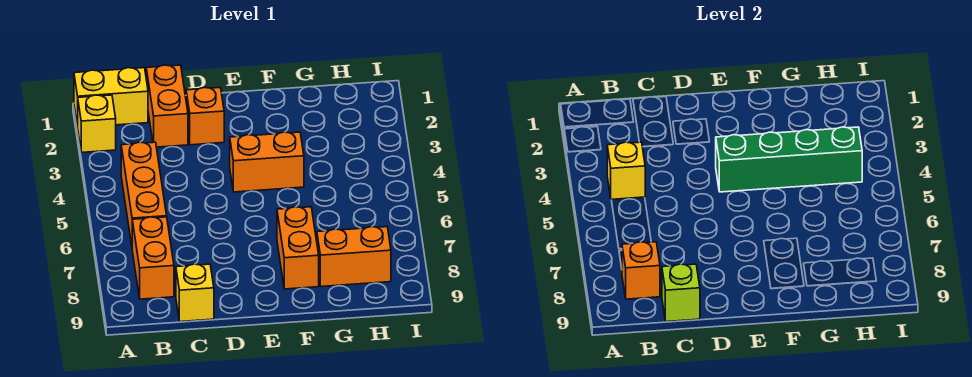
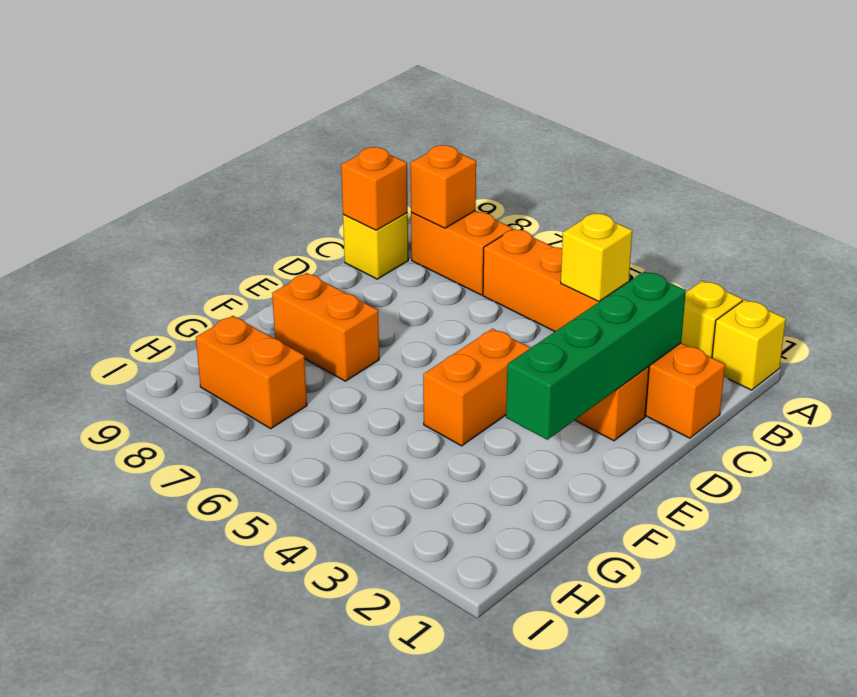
yellow 1x2 brick [74,68,148,127] -> yellow 1x1 brick [712,300,786,390]
lime 1x1 brick [662,264,700,322] -> orange 1x1 brick [341,147,408,230]
green 1x4 brick [716,127,862,192] -> green 1x4 brick moved to [506,271,686,440]
orange 1x2 brick [317,227,391,287] -> orange 1x2 brick turned to [196,316,307,429]

